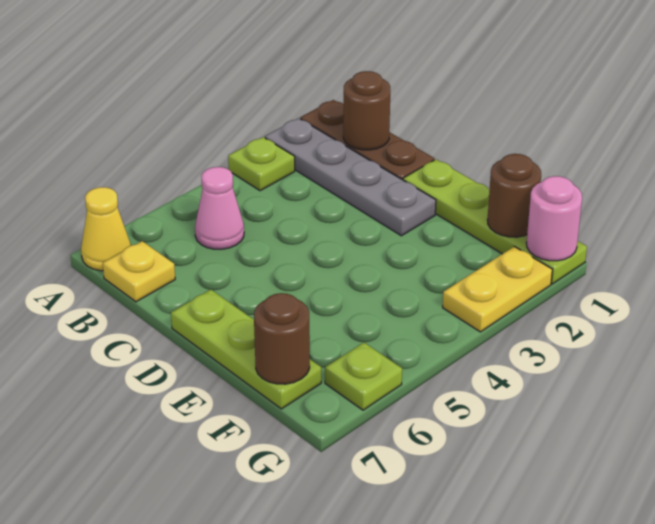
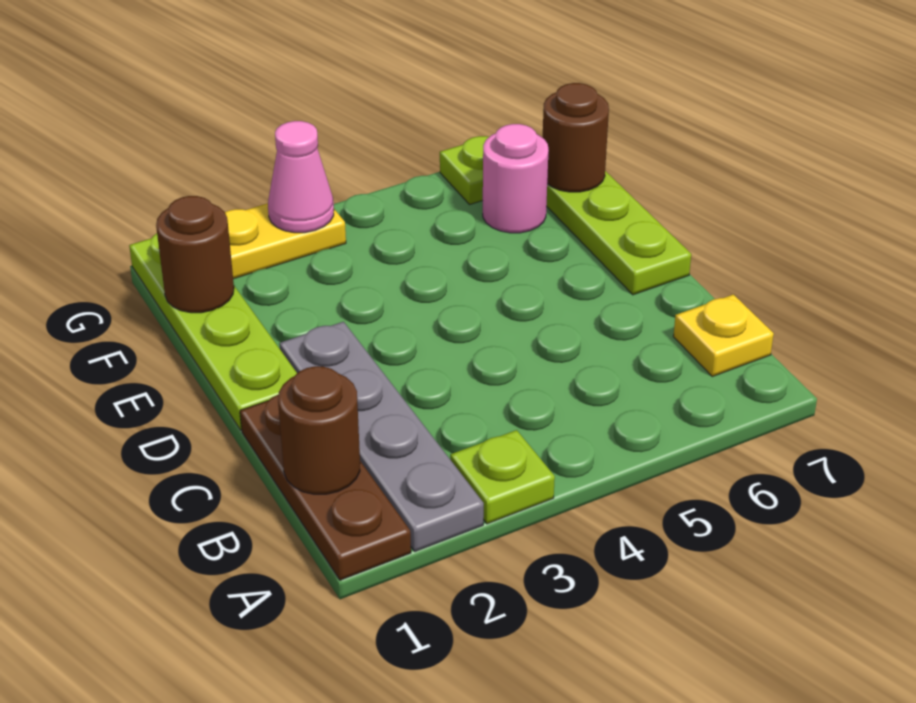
yellow 1x1 cone [81,187,131,271] -> none
pink 1x1 cone [195,167,244,249] -> pink 1x1 cone moved to [268,121,334,233]
pink 1x1 round brick [526,176,582,261] -> pink 1x1 round brick moved to [483,124,549,233]

